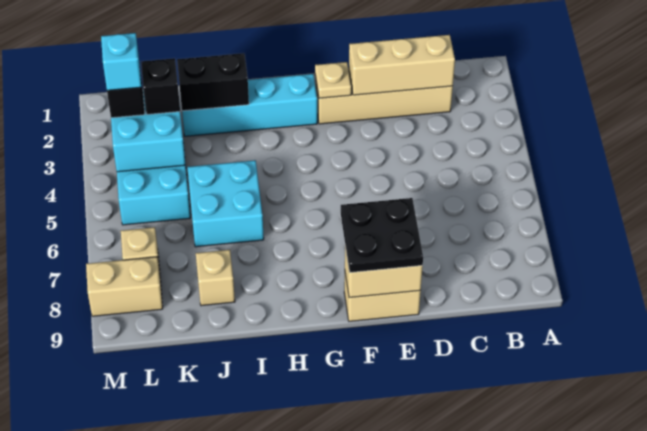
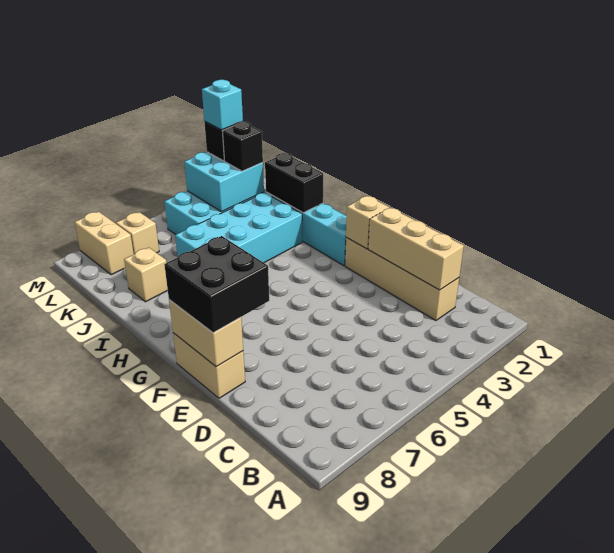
black 2x2 plate [341,198,423,273] -> black 2x2 brick [164,236,269,333]
tan 1x1 plate [315,62,351,98] -> tan 1x1 brick [346,196,389,249]
cyan 2x2 brick [187,160,264,247] -> cyan 2x4 brick [175,193,302,263]

